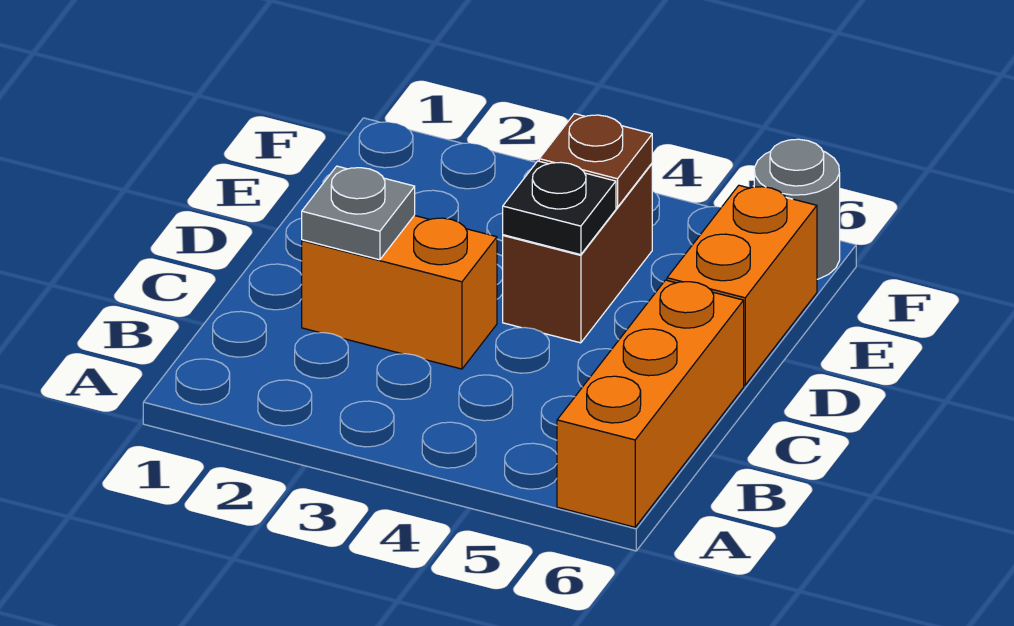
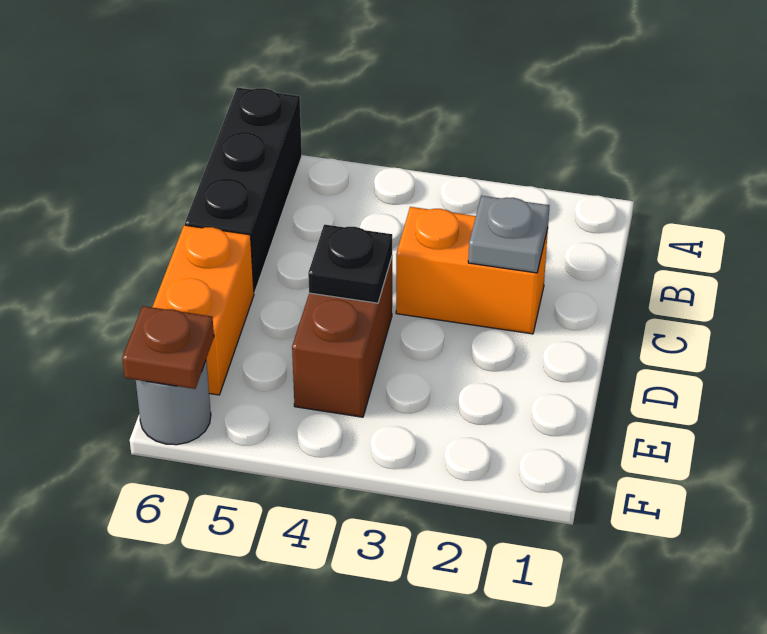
orange 1x3 brick [557,280,744,527] -> black 1x3 brick [185,88,302,293]
brown 1x1 plate [539,114,652,207] -> brown 1x1 plate moved to [122,306,214,389]

